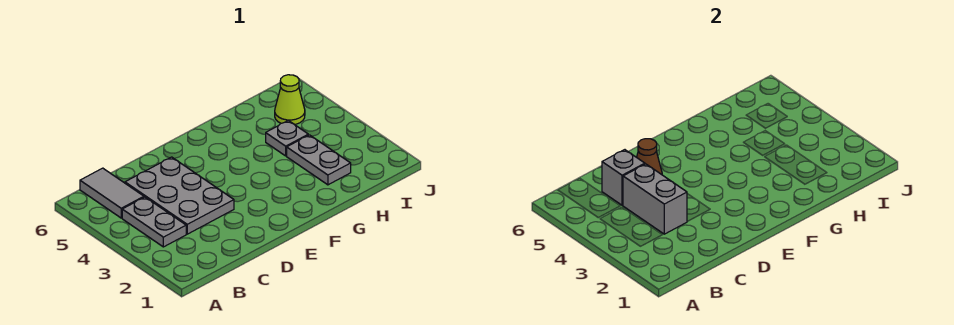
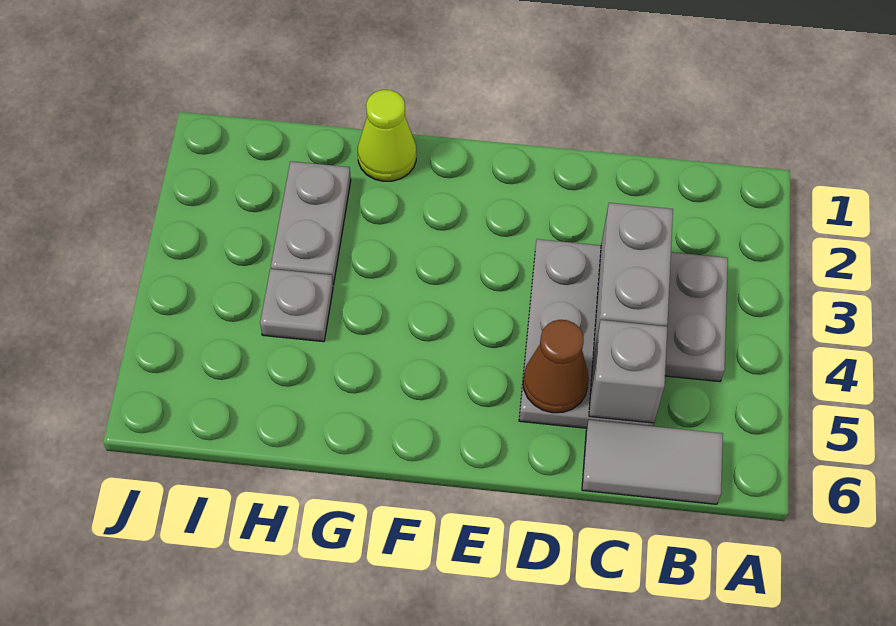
grey 1x2 tile [80,168,144,218] -> grey 1x2 tile turned to [582,420,723,504]
lime 1x1 cone [275,75,305,125] -> lime 1x1 cone moved to [358,90,416,181]

